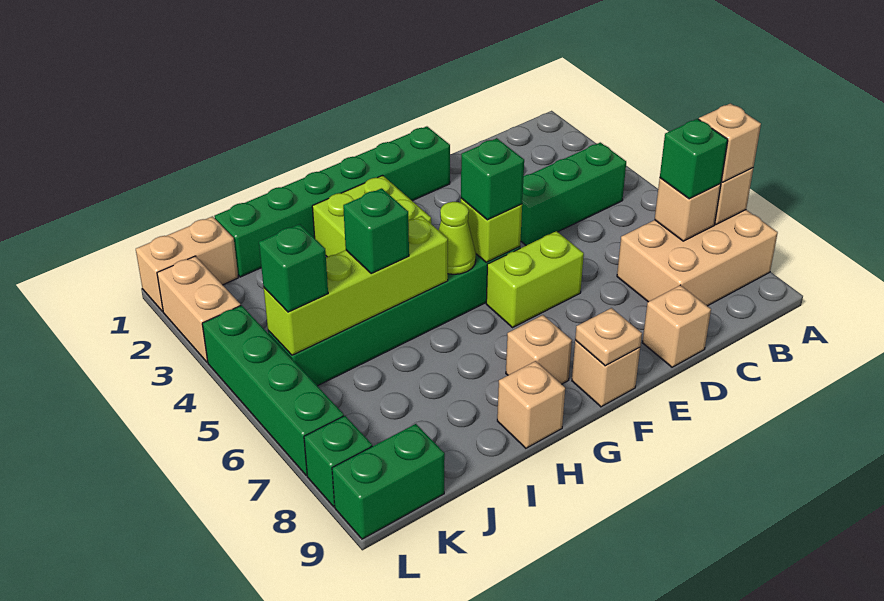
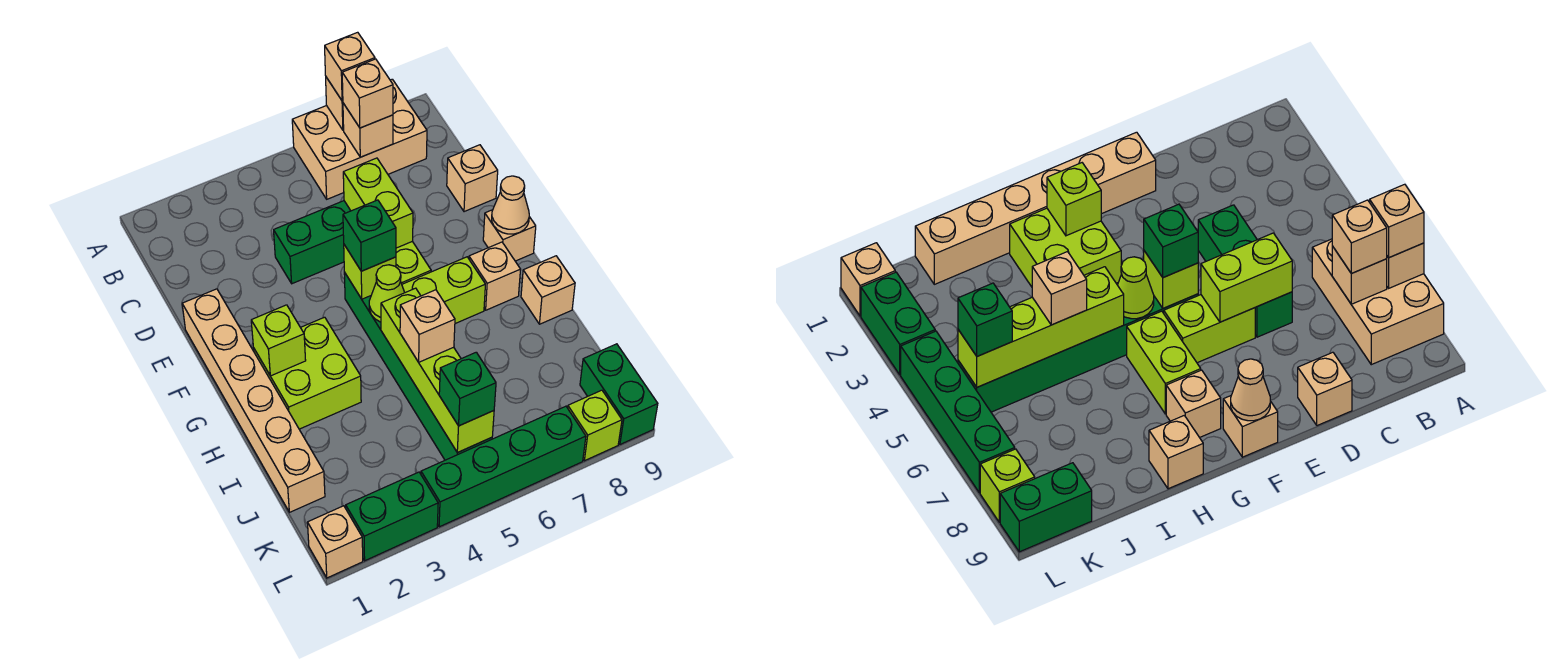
tan 2x3 brick [617,210,778,306] -> tan 2x3 brick turned to [292,79,427,199]
green 1x3 brick [521,142,626,245] -> green 1x3 brick turned to [274,201,351,284]
green 1x1 brick [660,119,728,199] -> tan 1x1 brick [342,59,393,128]
none -> lime 1x2 brick [343,158,413,248]
green 1x6 brick [214,126,450,277] -> tan 1x6 brick [182,289,325,512]
tan 1x1 plate [575,308,642,366] -> tan 1x1 cone [492,176,529,234]
none -> lime 1x1 brick [251,305,306,376]
none -> lime 1x2 brick [402,257,485,324]
green 1x1 brick [343,188,409,274] -> tan 1x1 brick [400,290,455,362]
tan 1x2 brick [136,216,238,312] -> tan 1x1 brick [308,506,363,578]
tan 1x2 brick [157,256,241,362] -> green 1x2 brick [346,472,438,561]
green 1x1 brick [304,416,372,507] -> lime 1x1 brick [568,390,622,461]

